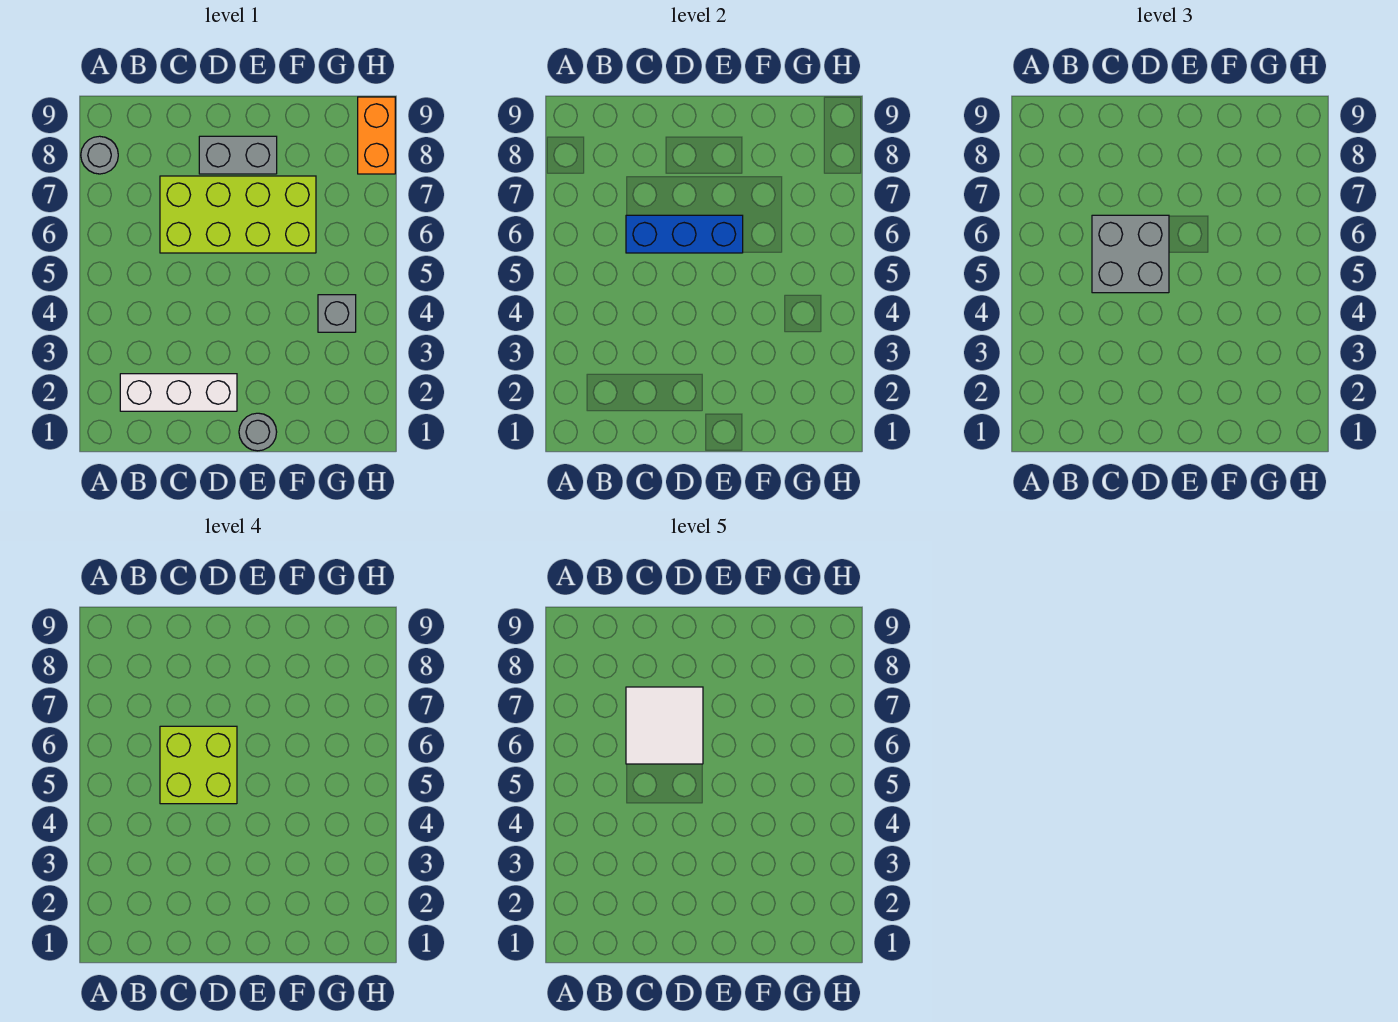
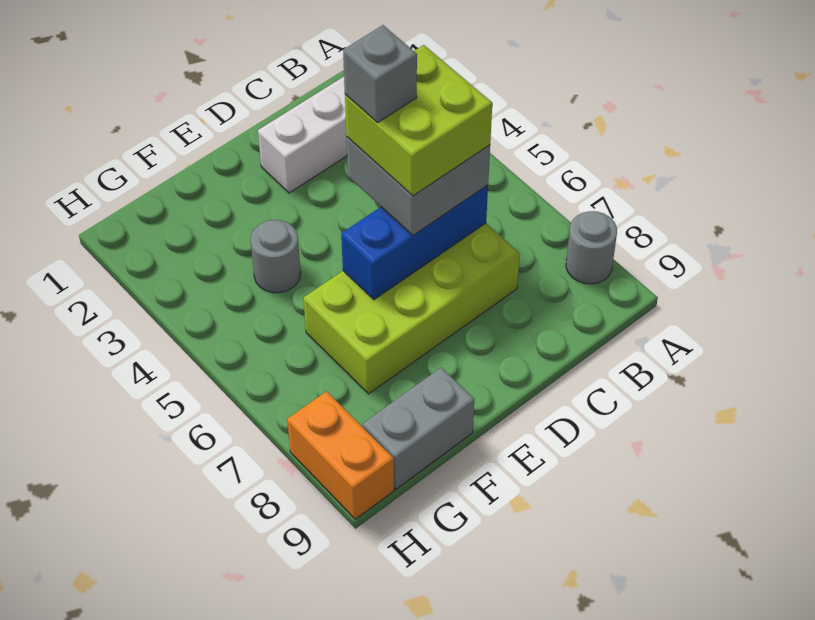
white 2x2 tile [626,687,703,764] -> none
grey 1x2 brick [199,136,277,174] -> grey 1x2 brick moved to [363,368,474,489]
grey 1x1 round brick [239,413,277,451] -> grey 1x1 round brick moved to [250,220,301,293]
grey 1x1 brick [318,295,356,332] -> grey 1x1 brick moved to [343,25,417,122]

